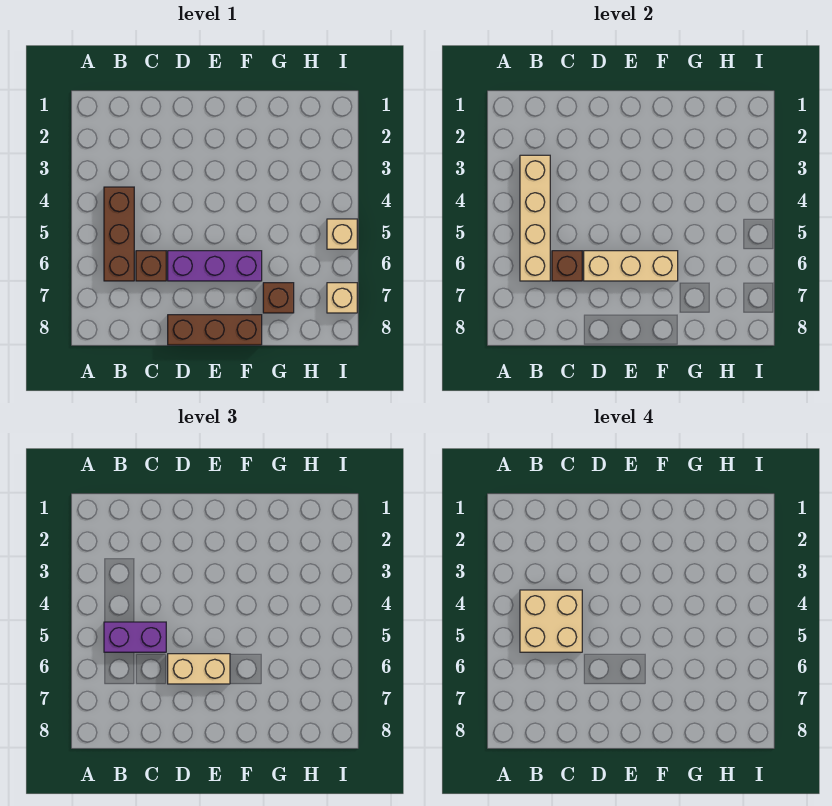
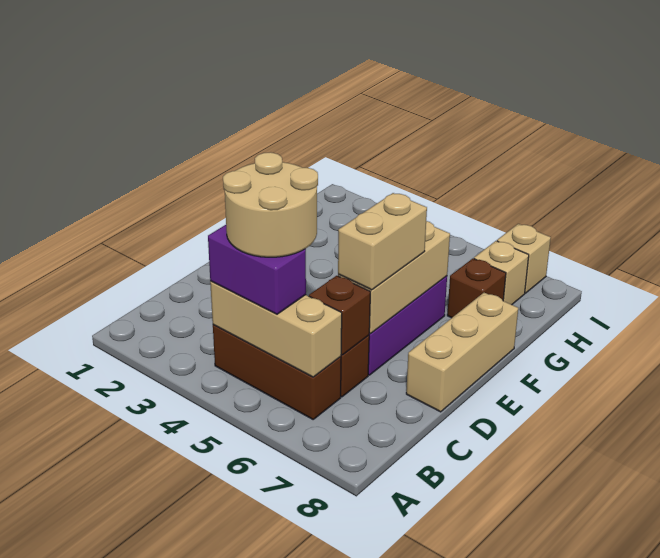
tan 1x4 brick [520,155,550,281] -> tan 1x3 brick [210,281,342,377]
tan 2x2 brick [520,590,582,652] -> tan 2x2 round brick [223,152,318,257]
purple 1x2 brick [104,622,166,652] -> purple 1x2 brick turned to [208,225,306,314]
brown 1x3 brick [168,315,262,345] -> tan 1x3 brick [406,293,518,412]
tan 1x1 brick [327,219,357,249] -> tan 1x1 brick moved to [474,241,529,305]

